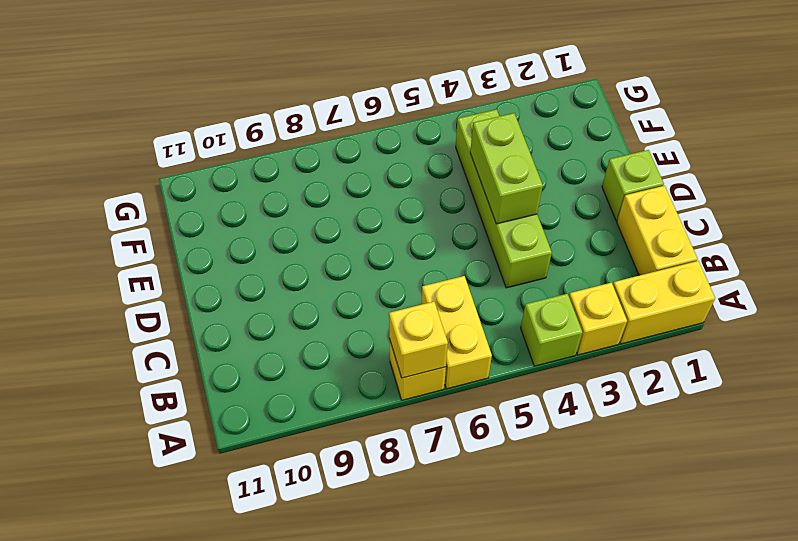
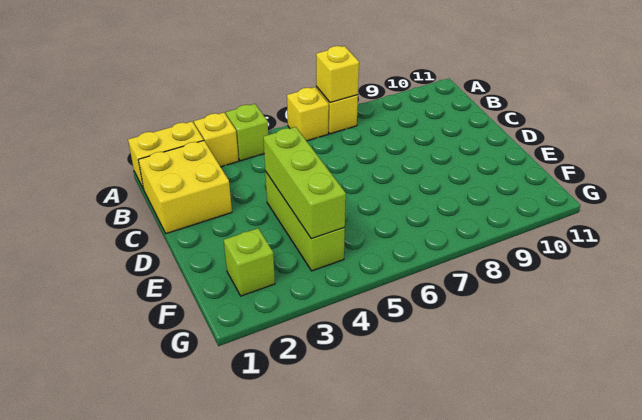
yellow 1x2 brick [422,276,492,389] -> yellow 1x1 brick [287,87,329,141]
yellow 1x2 brick [617,186,698,275] -> yellow 2x2 brick [138,141,232,234]
lime 1x4 brick [456,110,552,288] -> lime 1x3 brick [265,171,345,271]
lime 1x1 brick [602,150,664,220] -> lime 1x1 brick moved to [224,228,275,296]
lime 1x2 brick [470,113,543,224] -> lime 1x3 brick [263,127,346,239]

